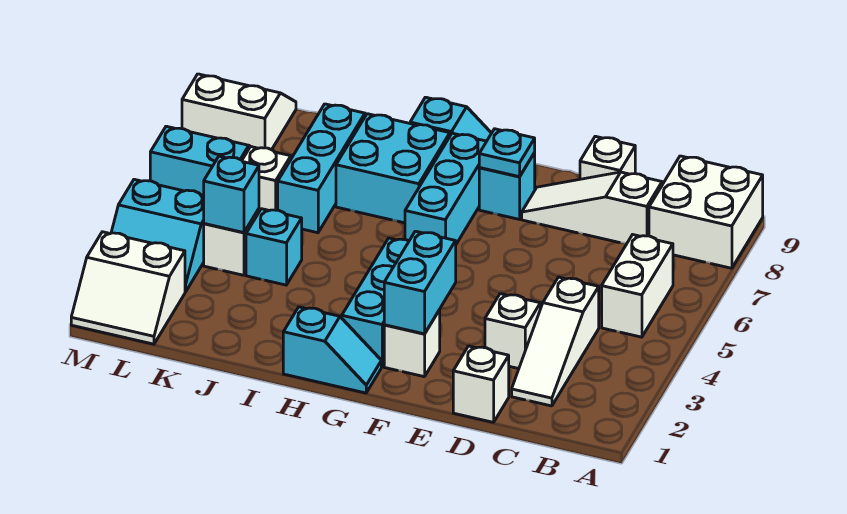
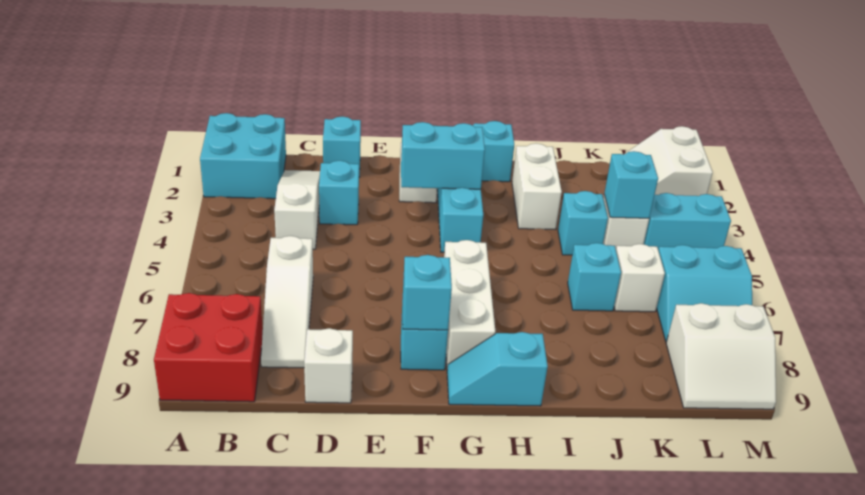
white 2x2 brick [649,156,763,268] -> red 2x2 brick [154,293,263,402]
white 1x2 brick [602,235,673,337] -> white 1x2 brick moved to [512,143,562,230]
white 1x3 slope [522,172,662,244] -> white 1x3 slope turned to [261,236,313,368]
white 1x1 brick [453,346,509,422] -> cyan 1x1 brick [323,116,361,177]
white 1x1 brick [485,294,540,369] -> cyan 1x1 brick [319,161,359,225]
cyan 1x2 brick [384,231,456,334] -> cyan 1x2 brick turned to [401,122,485,189]
cyan 1x1 plate [479,129,535,177] -> cyan 1x1 brick [403,255,452,330]
cyan 1x3 brick [405,133,487,244] -> white 1x3 brick [444,240,495,366]
cyan 2x2 brick [336,114,450,223] -> cyan 2x2 brick moved to [200,113,286,199]
cyan 1x3 brick [278,104,365,233] -> cyan 1x1 brick [568,243,621,311]
white 2x2 slope [71,232,185,344] -> white 2x2 slope turned to [625,126,713,196]

